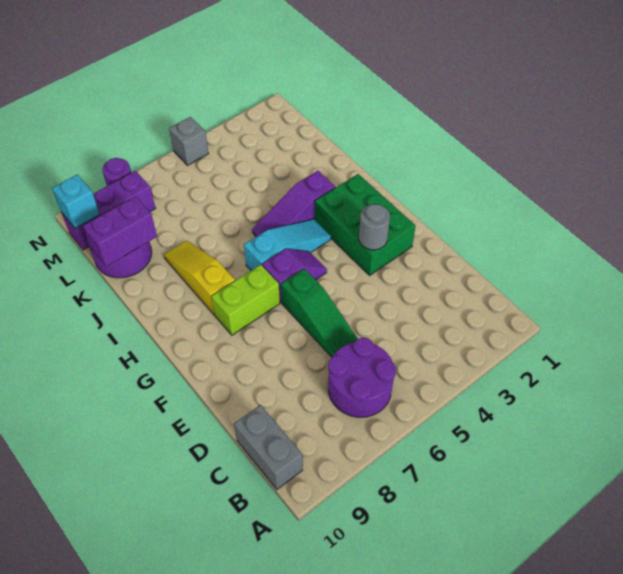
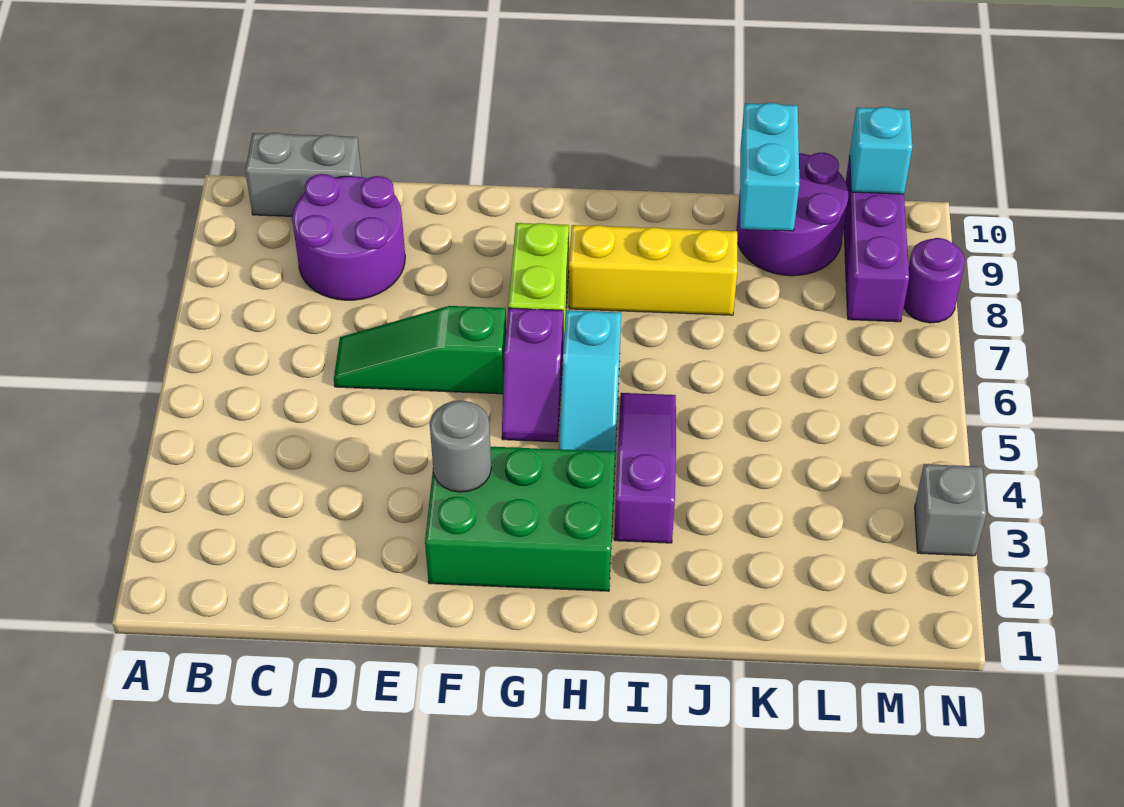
purple 2x2 round brick [328,338,396,417] -> purple 2x2 round brick moved to [292,174,405,300]
yellow 1x3 slope [164,241,235,315] -> yellow 1x3 brick [569,225,737,315]
purple 1x2 brick [83,196,157,266] -> cyan 1x2 brick [740,103,799,231]
grey 1x1 brick [169,117,209,165] -> grey 1x1 brick moved to [915,464,986,556]

